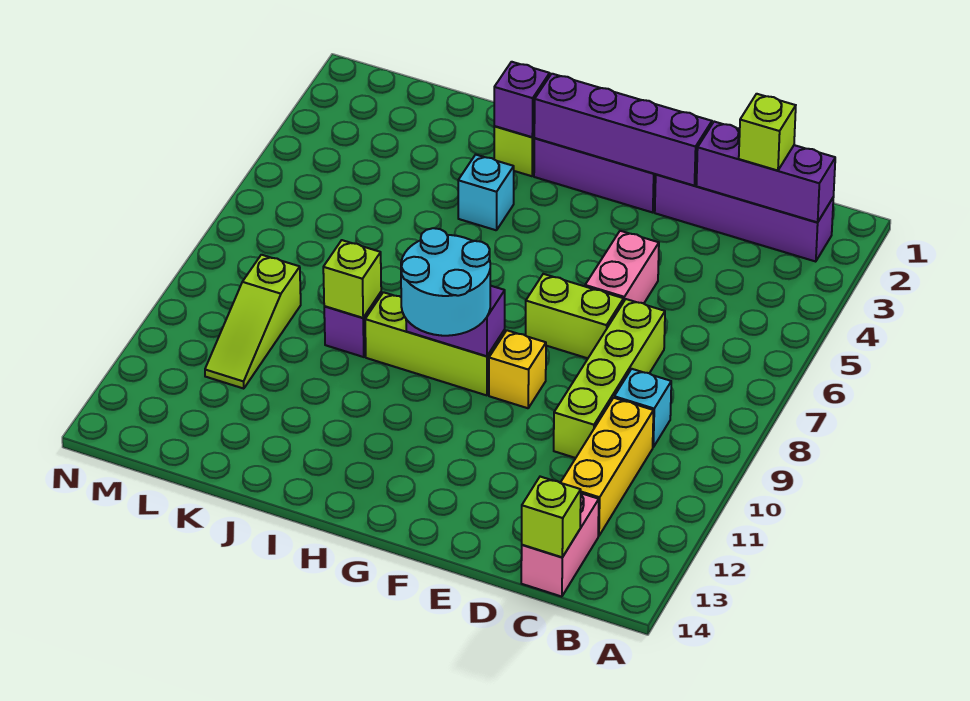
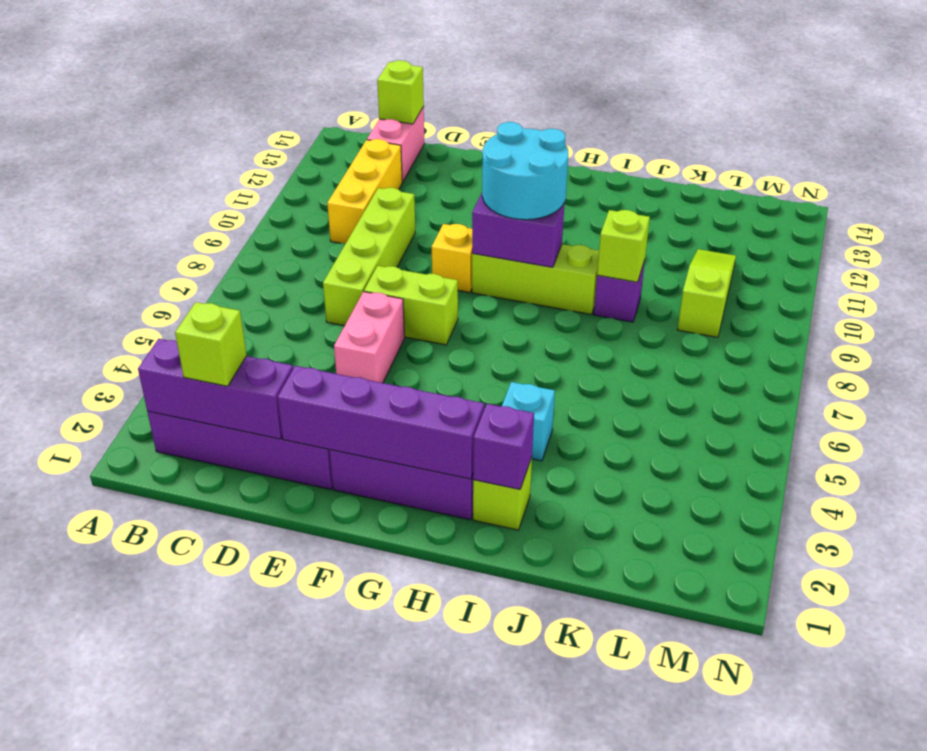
cyan 1x1 brick [614,369,671,447] -> none

